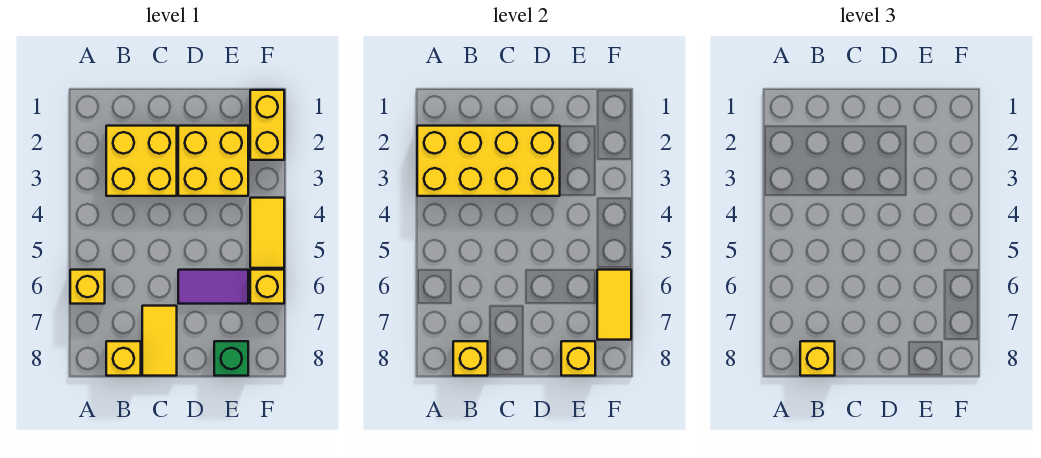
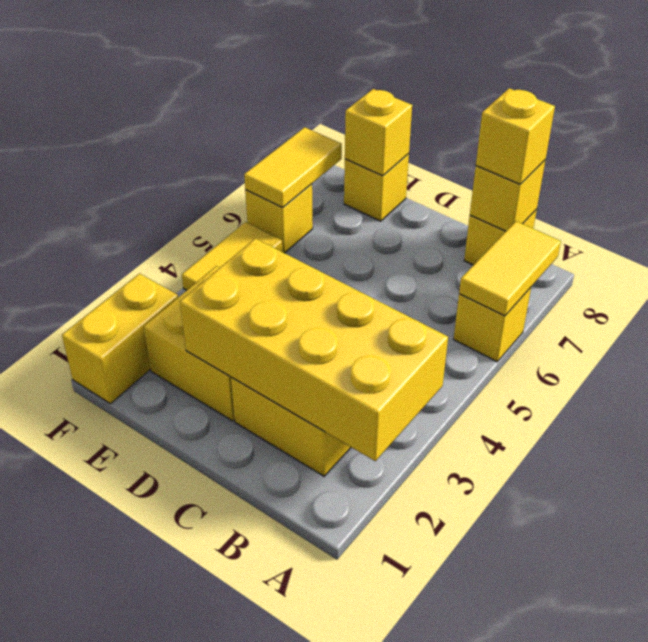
yellow 1x2 tile [142,306,177,376] -> yellow 1x2 tile moved to [459,221,561,316]
purple 1x2 tile [178,270,248,304] -> none
green 1x1 brick [214,341,248,376] -> yellow 1x1 brick [344,154,409,221]

